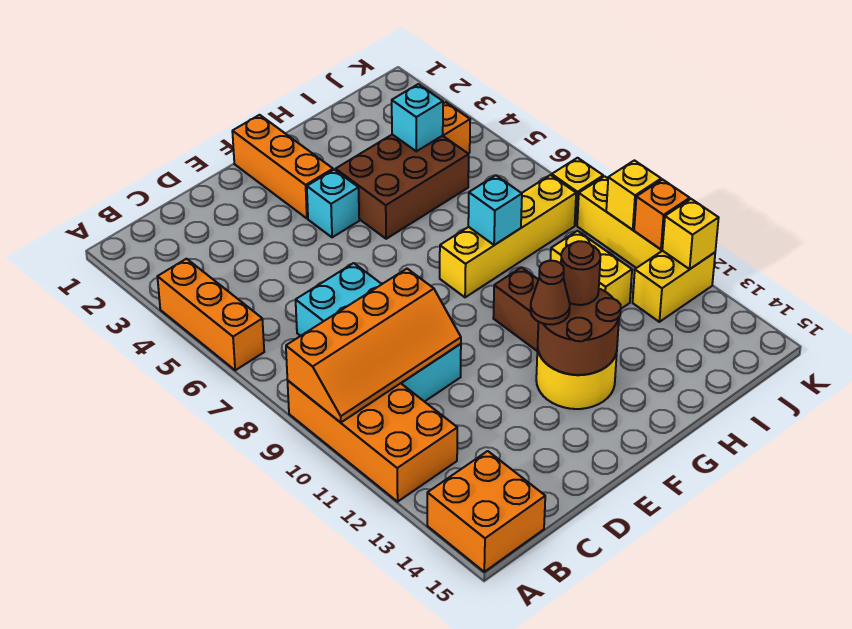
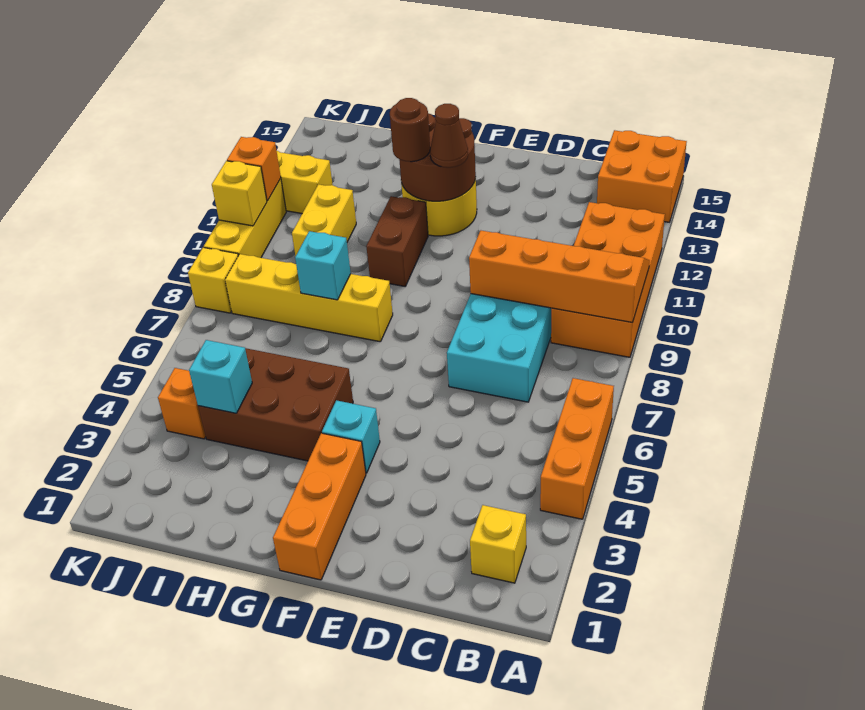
yellow 1x1 brick [662,199,719,269] -> yellow 1x1 brick moved to [470,505,526,583]

